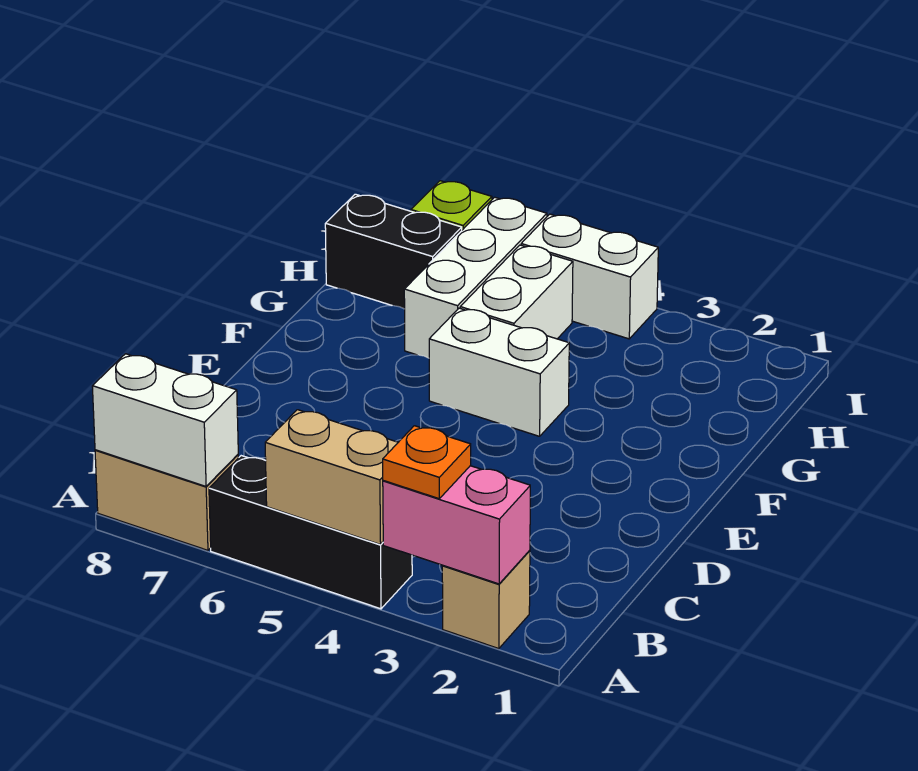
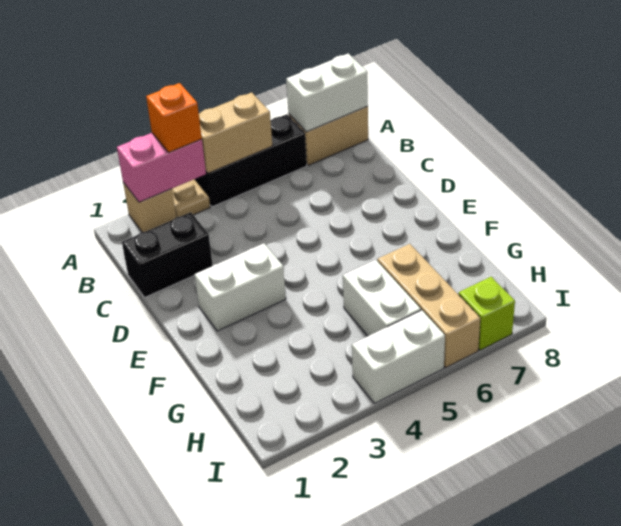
none -> tan 1x1 plate [172,179,210,217]
orange 1x1 plate [383,426,471,499] -> orange 1x1 brick [146,83,202,152]
white 1x2 brick [429,308,569,436] -> white 1x2 brick moved to [195,243,286,331]
white 1x3 brick [404,197,547,358] -> tan 1x3 brick [377,244,480,368]
black 1x2 brick [325,194,462,309] -> black 1x2 brick moved to [122,212,213,298]

